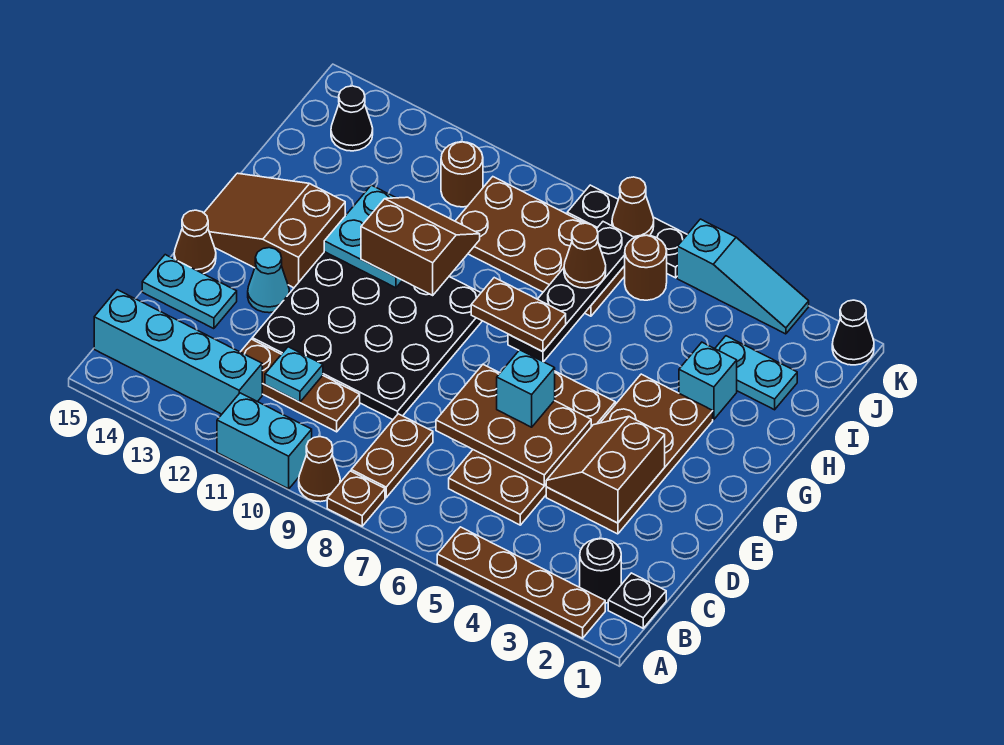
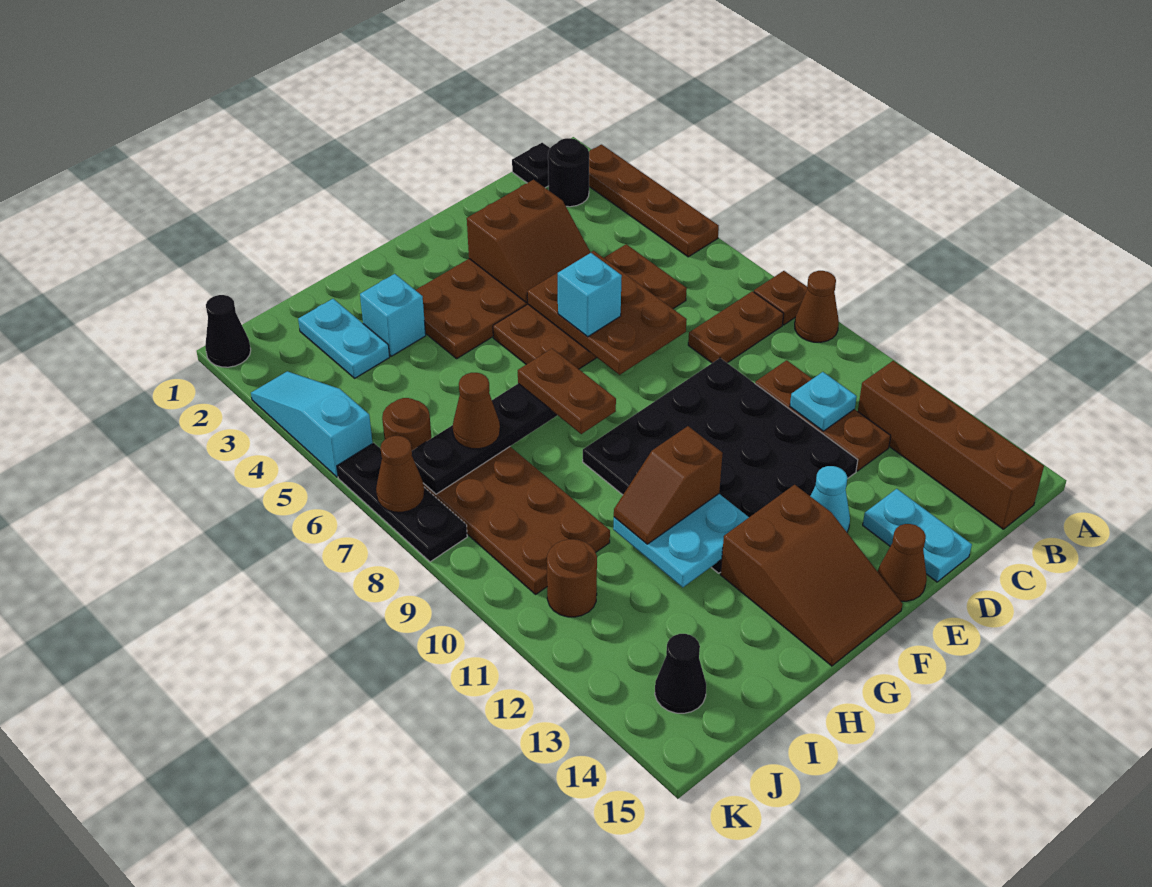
cyan 1x2 brick [217,393,312,489] -> none
cyan 1x4 brick [94,290,262,414] -> brown 1x4 brick [858,361,1044,529]
brown 2x2 slope [361,197,480,295] -> brown 1x2 slope [614,426,723,544]

